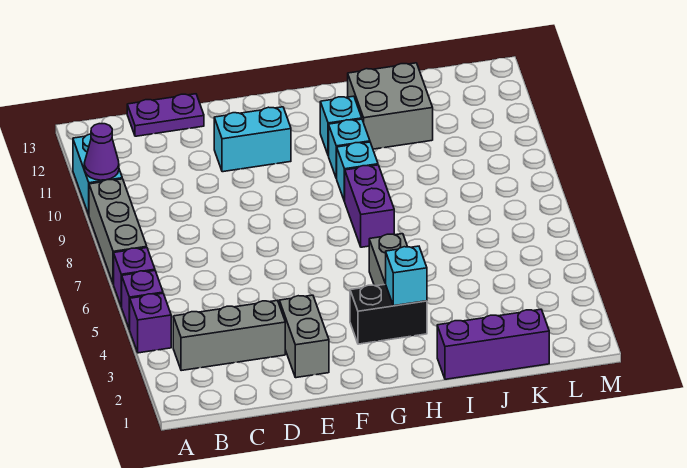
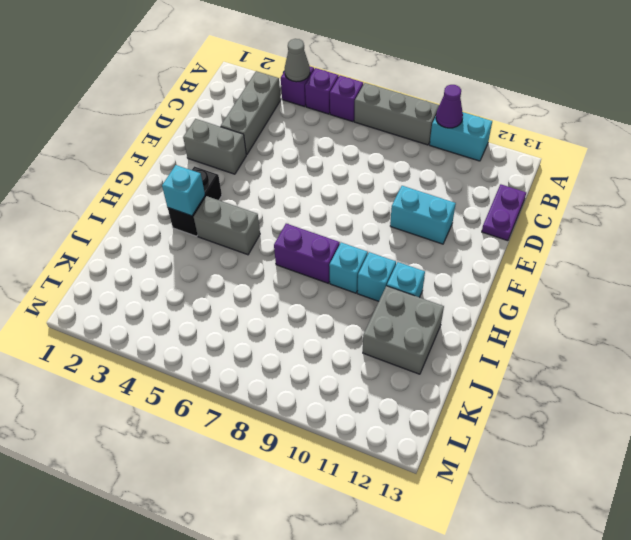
none -> grey 1x1 cone [285,39,310,82]
cyan 1x2 brick [214,107,291,172] -> cyan 1x2 brick turned to [390,186,456,244]
purple 1x3 brick [437,309,549,379] -> none

